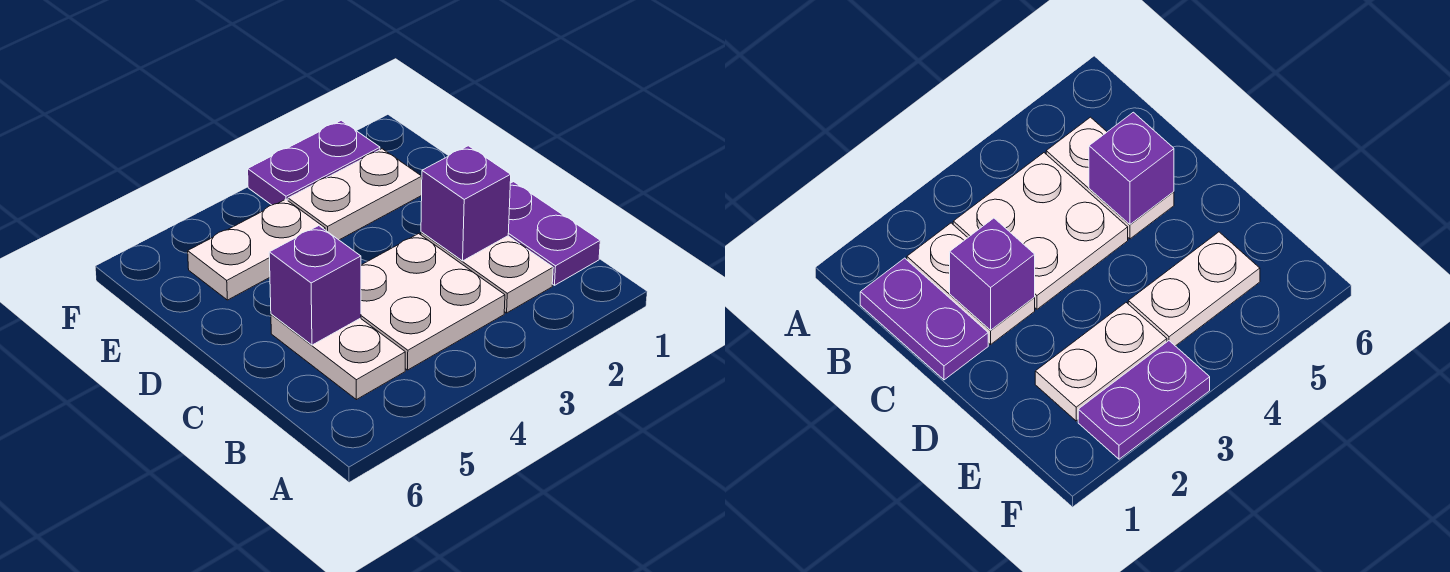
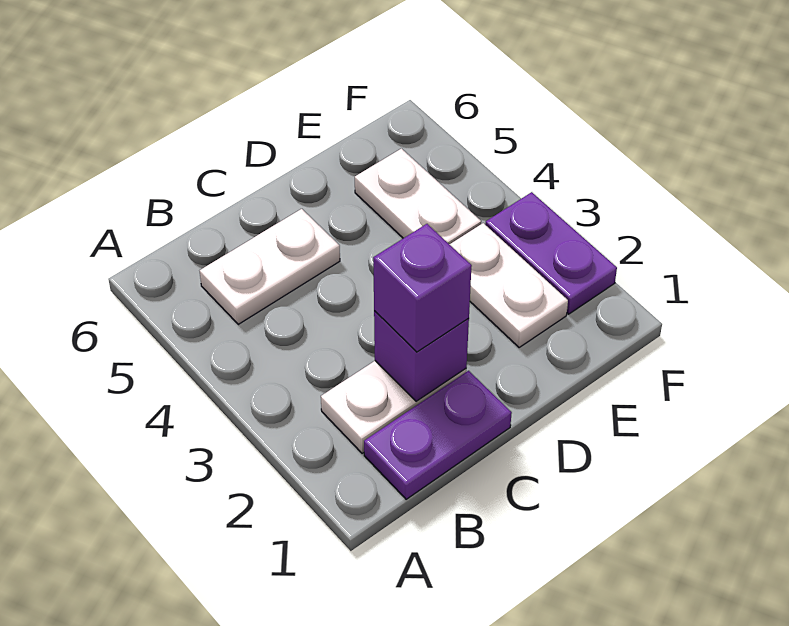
white 2x2 plate [361,234,505,370] -> none
purple 1x1 brick [269,226,361,345] -> purple 1x1 brick moved to [373,224,472,352]

